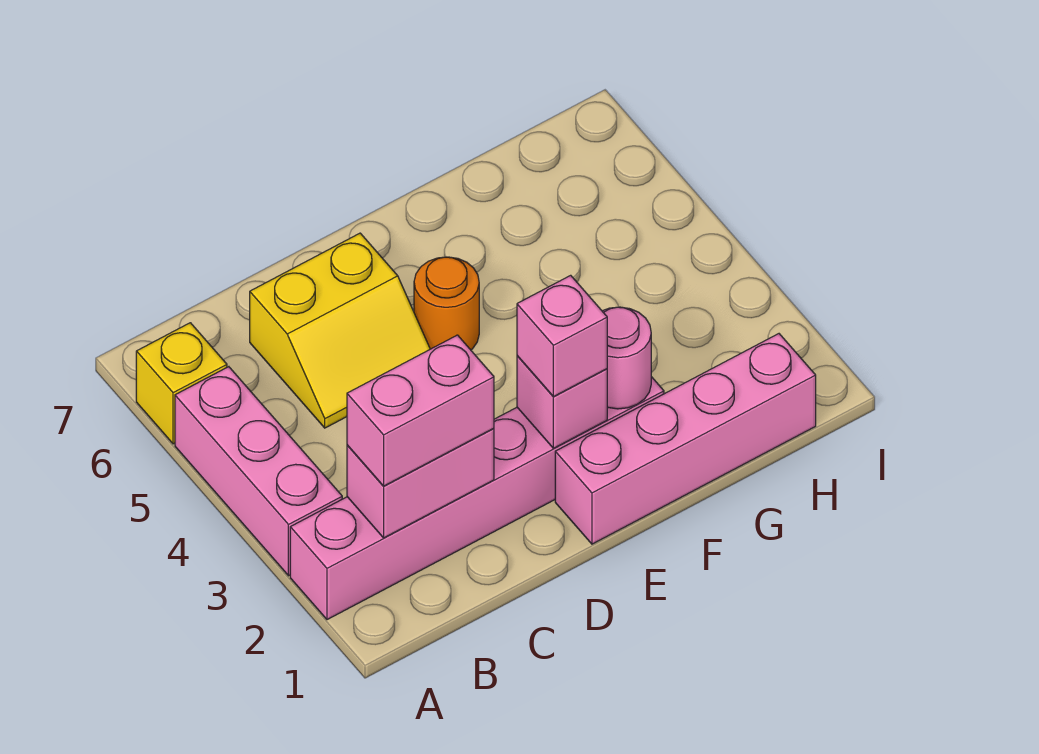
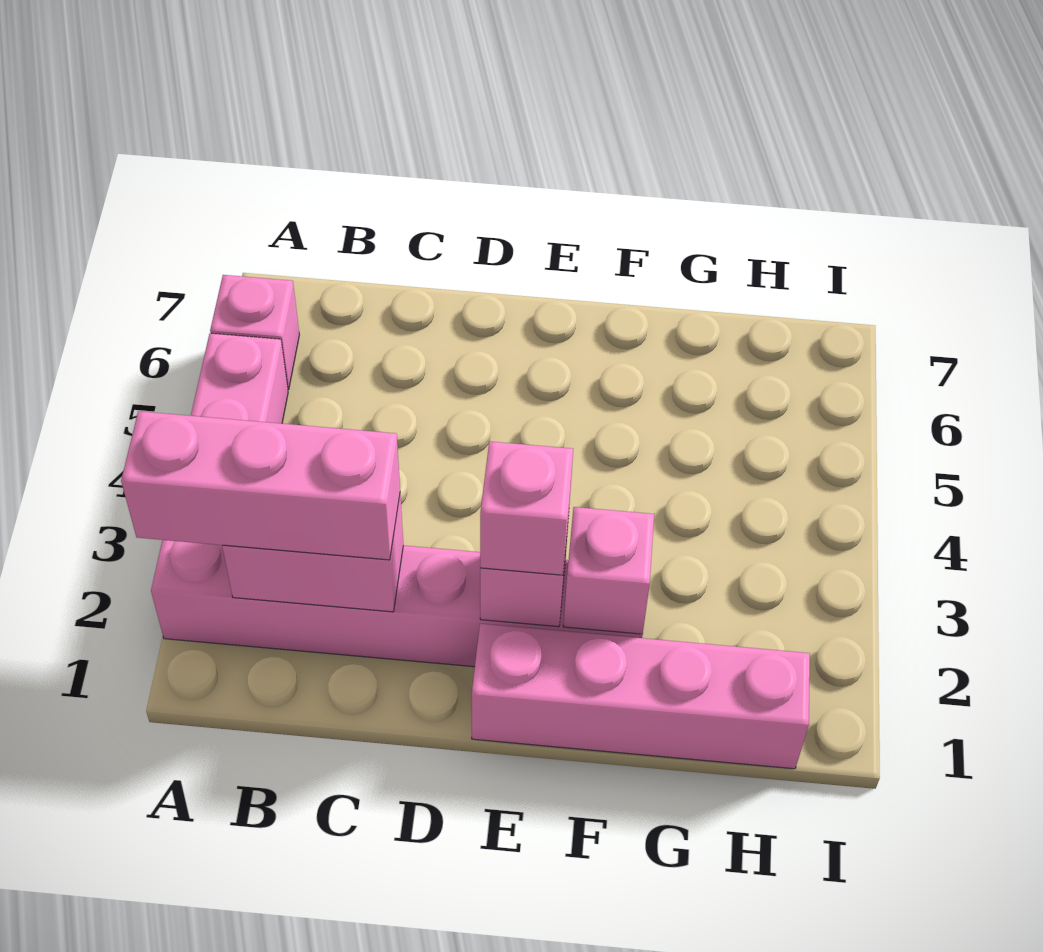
yellow 1x1 brick [136,323,227,444] -> pink 1x1 brick [210,275,299,390]
pink 1x2 brick [347,335,494,486] -> pink 1x3 brick [121,411,400,560]
yellow 2x2 slope [250,233,430,428] -> none
orange 1x1 round brick [414,257,479,350] -> none
pink 1x1 round brick [602,307,651,409] -> pink 1x1 brick [563,507,654,634]

